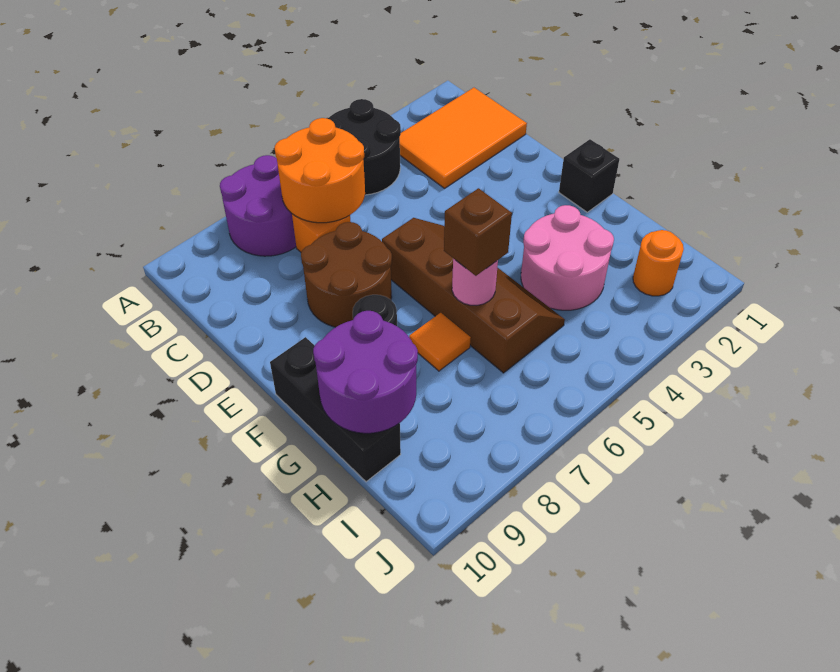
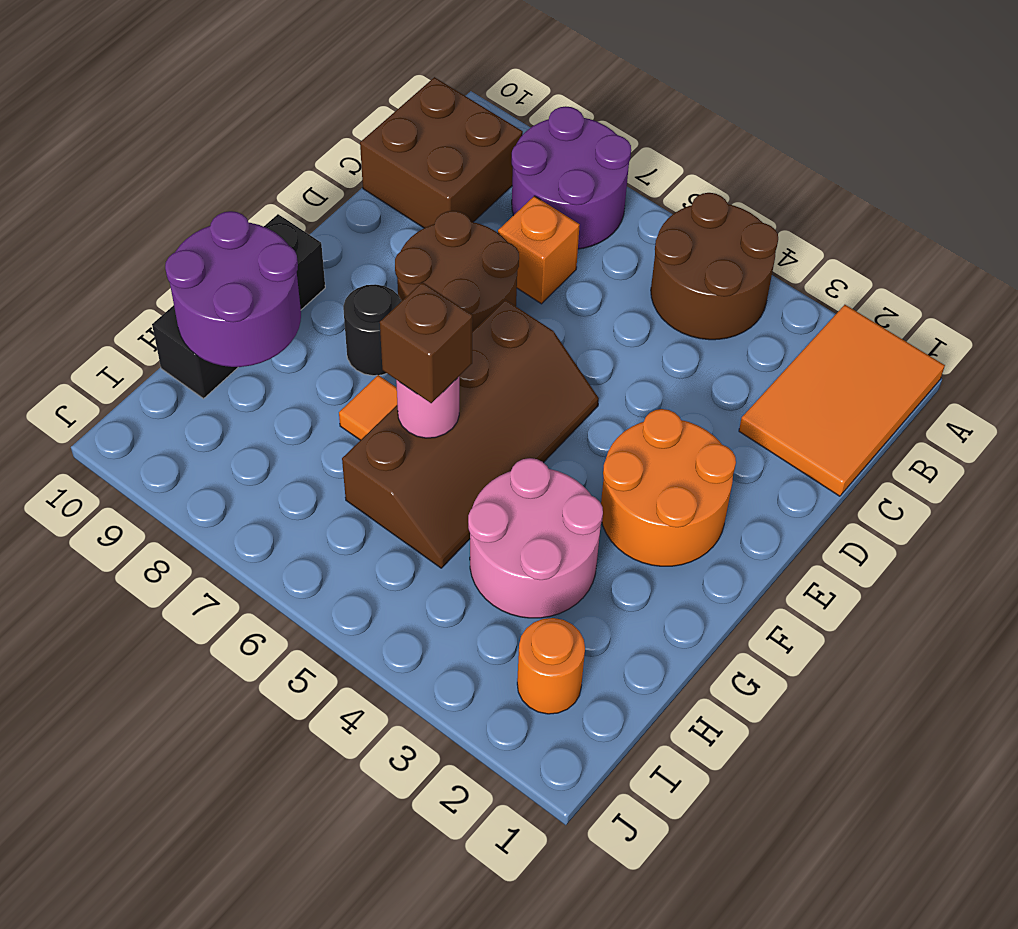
black 2x2 round brick [327,99,401,195] -> brown 2x2 round brick [651,193,778,340]
orange 2x3 tile [400,88,527,188] -> orange 2x3 tile turned to [739,305,945,496]
orange 2x2 round brick [275,118,365,223] -> orange 2x2 round brick moved to [601,409,736,566]
none -> brown 2x2 brick [360,77,523,228]
black 1x1 brick [559,139,619,212] -> none

